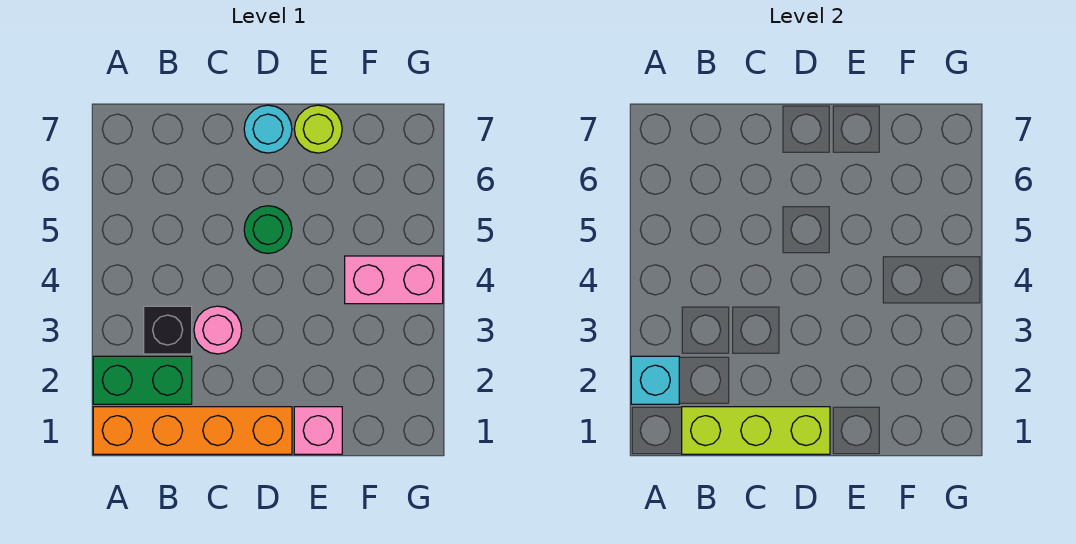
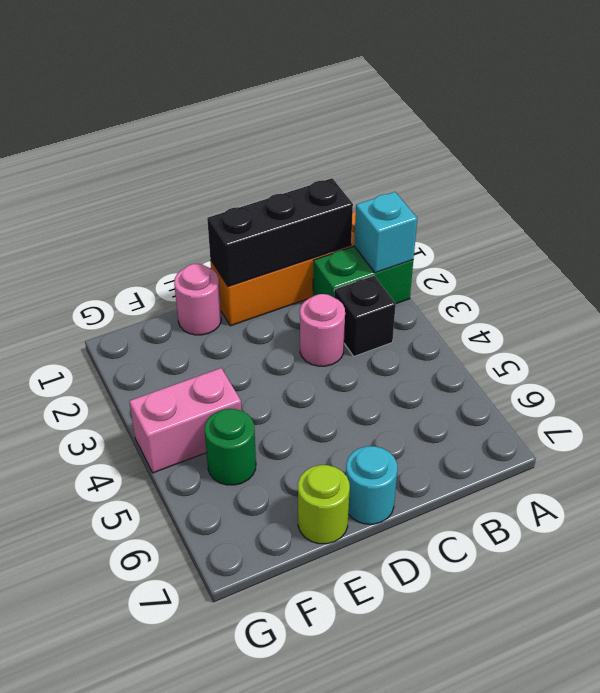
lime 1x3 brick [682,407,830,454] -> black 1x3 brick [207,178,353,287]
green 1x1 round brick [244,206,292,253] -> green 1x1 round brick moved to [205,409,256,485]
pink 1x1 brick [294,407,342,454] -> pink 1x1 round brick [174,264,221,335]

